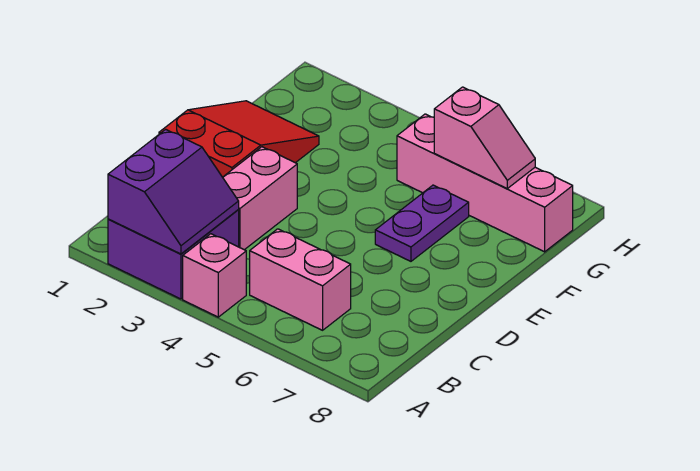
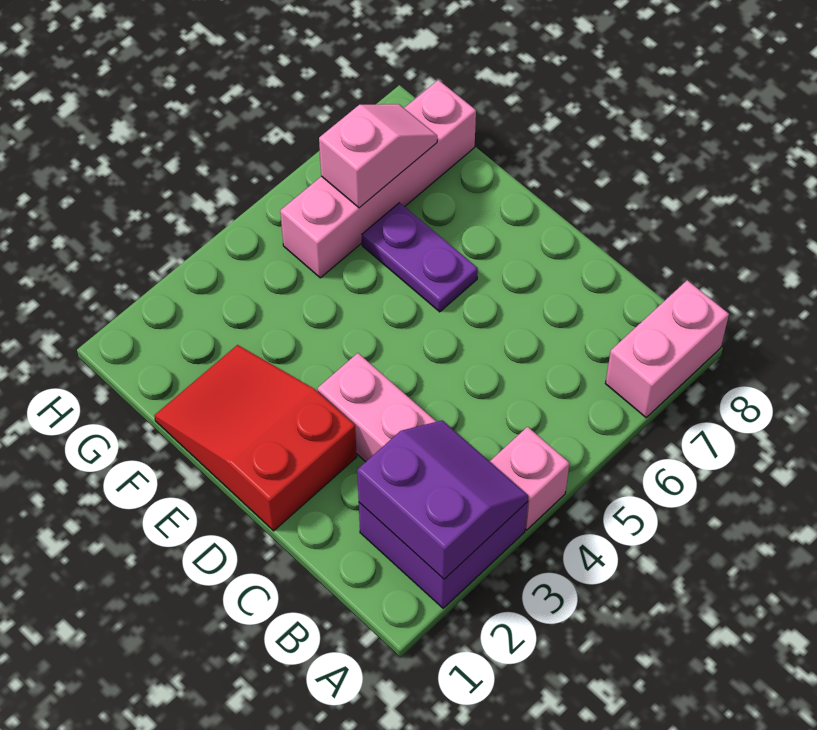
pink 1x2 brick [250,229,351,330] -> pink 1x2 brick moved to [605,280,729,418]

